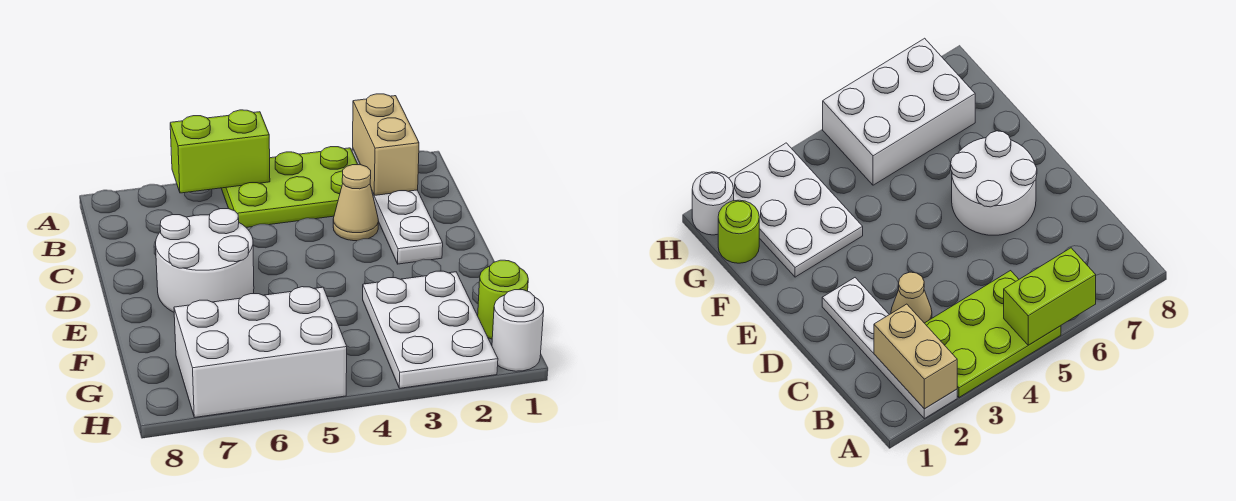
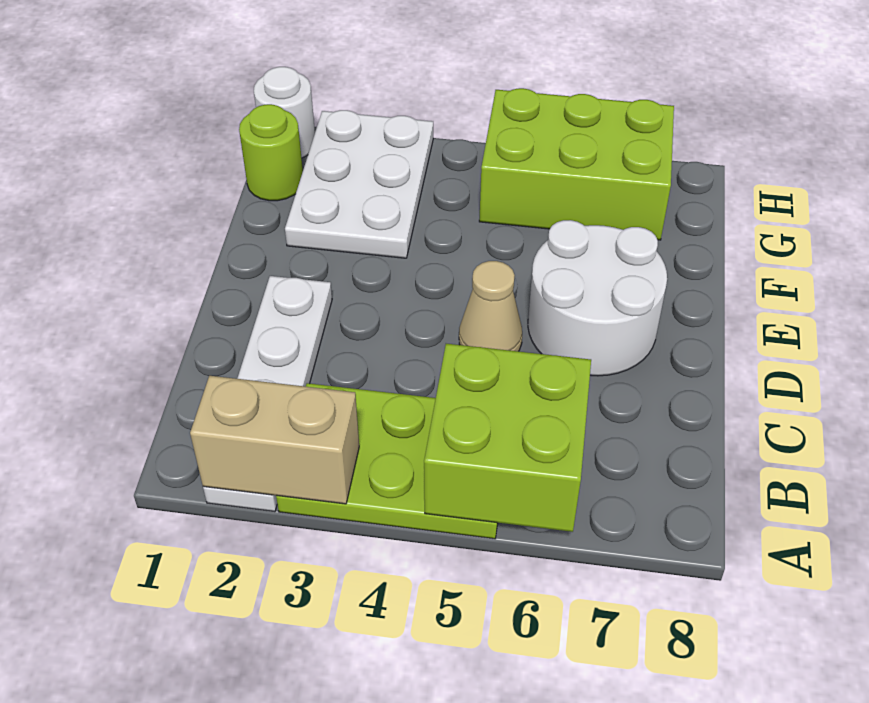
tan 1x2 brick [353,94,419,195] -> tan 1x2 brick turned to [190,376,359,504]
lime 1x2 brick [170,110,270,193] -> lime 2x2 brick [424,344,591,532]
tan 1x1 cone [333,165,379,241] -> tan 1x1 cone moved to [459,261,522,351]
white 2x3 brick [174,287,347,418] -> lime 2x3 brick [479,88,674,240]

